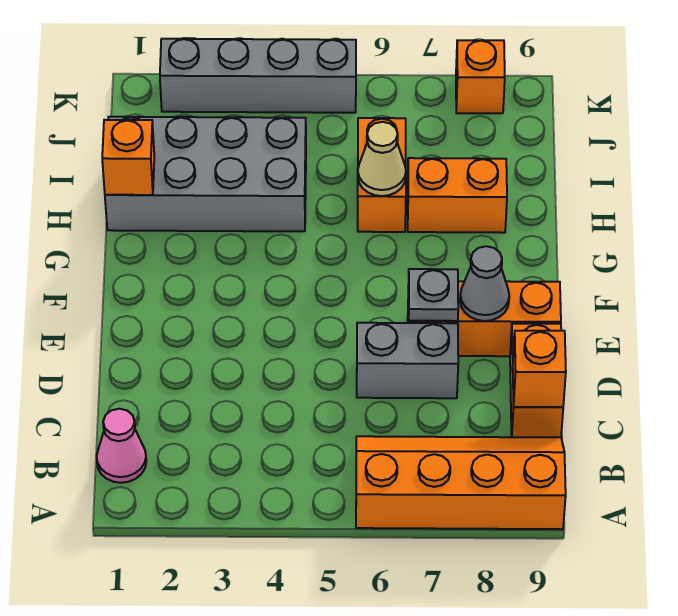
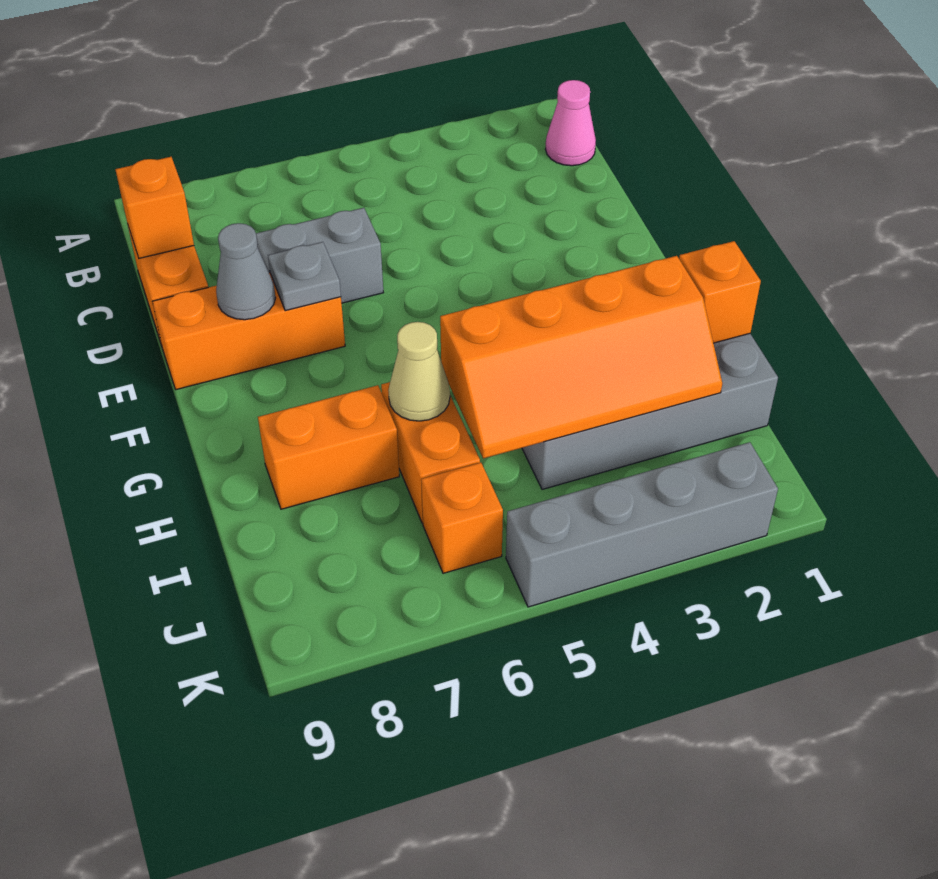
orange 2x4 slope [356,436,566,529] -> orange 2x4 slope moved to [440,256,722,459]
orange 1x1 brick [456,40,505,113] -> orange 1x1 brick moved to [421,462,503,573]

